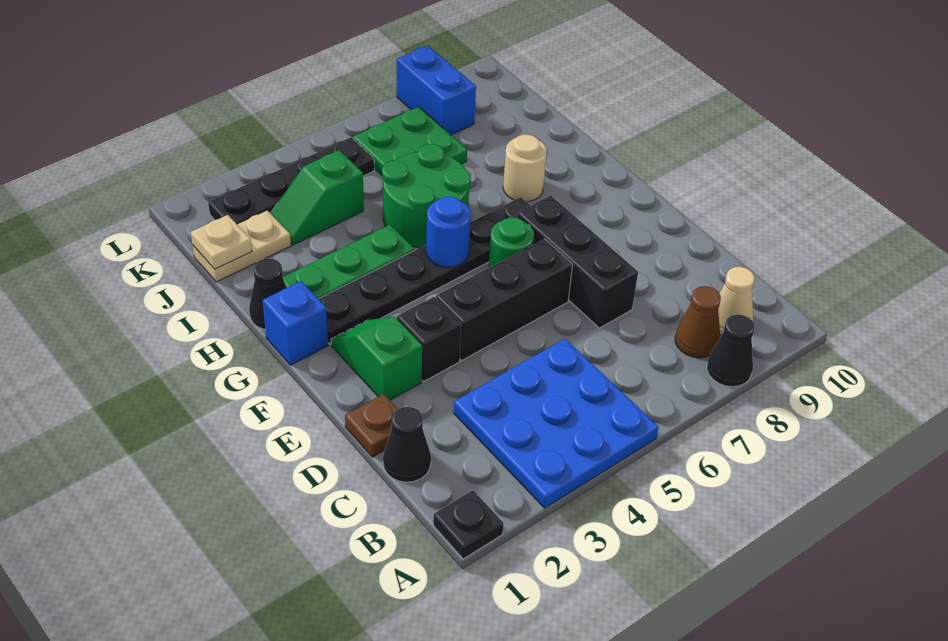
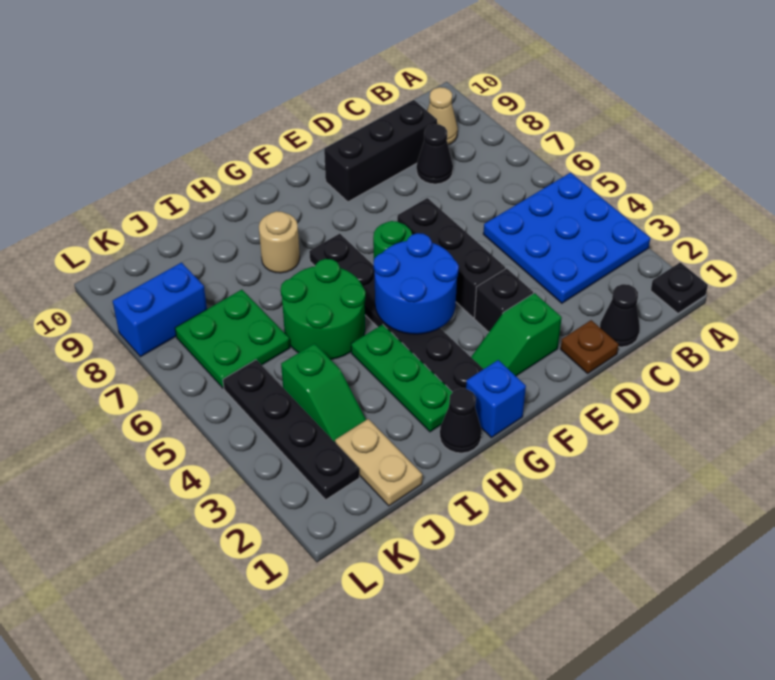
black 1x1 cone [707,315,754,387] -> black 1x1 cone moved to [417,124,453,184]
brown 1x1 cone [675,286,721,358] -> none
black 1x3 brick [517,196,638,328] -> black 1x3 brick moved to [324,100,437,202]
blue 1x1 round brick [426,197,471,267] -> blue 2x2 round brick [374,233,459,334]
tan 1x1 plate [191,215,252,269] -> none

